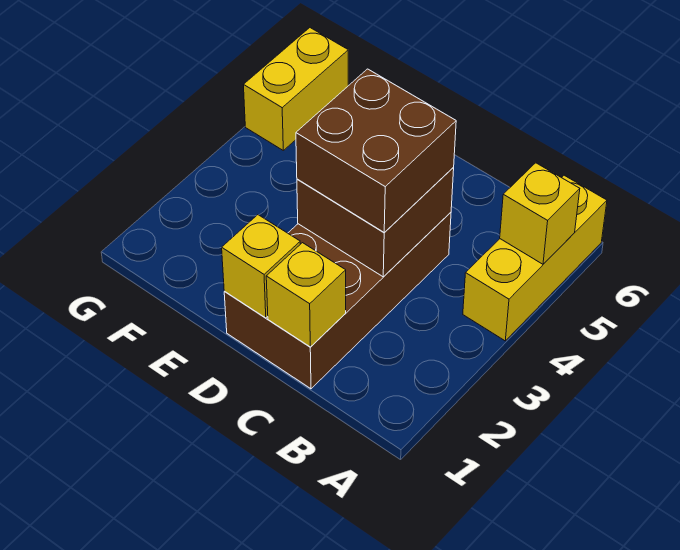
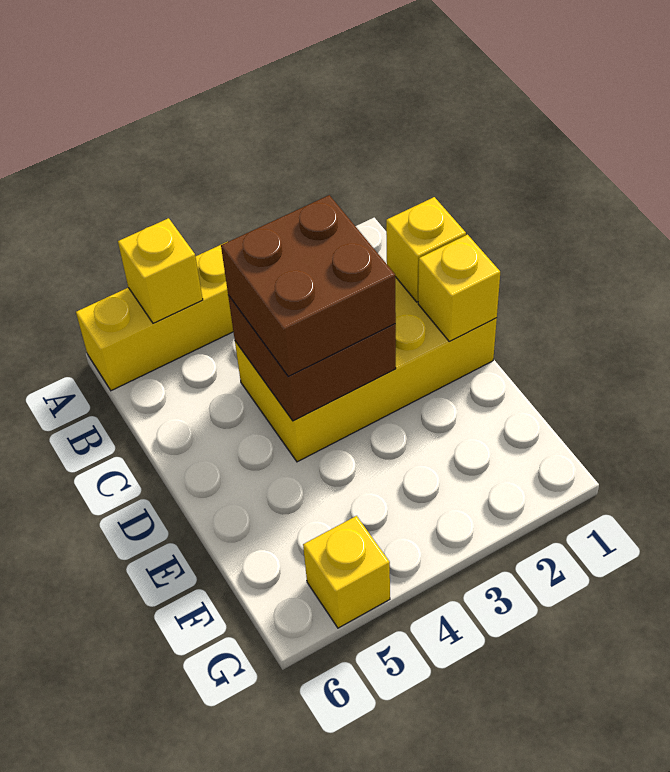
brown 2x4 brick [224,212,451,389] -> yellow 2x4 brick [235,277,497,462]
yellow 1x2 brick [244,28,348,150] -> yellow 1x1 brick [303,516,390,628]

